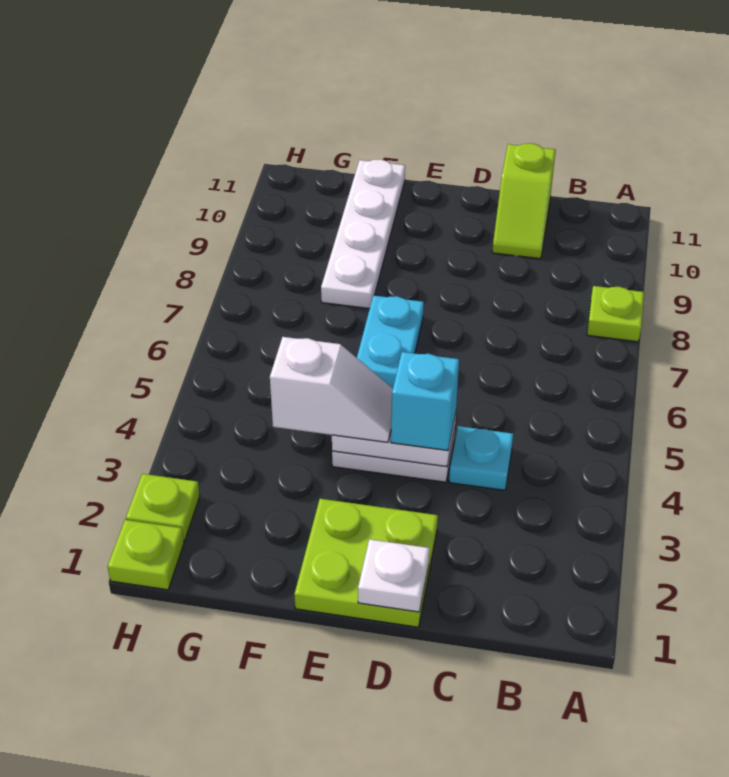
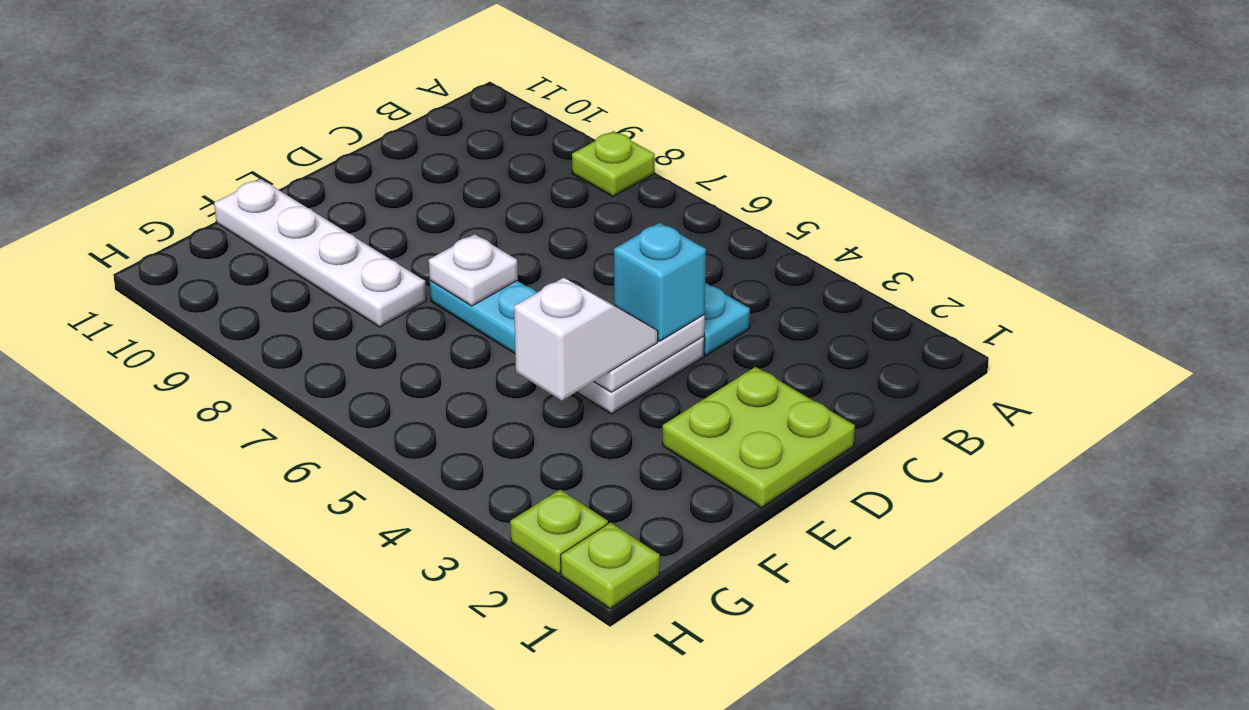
lime 1x2 slope [492,143,556,259] -> none
white 1x1 plate [358,539,429,612] -> white 1x1 plate moved to [429,234,518,306]

